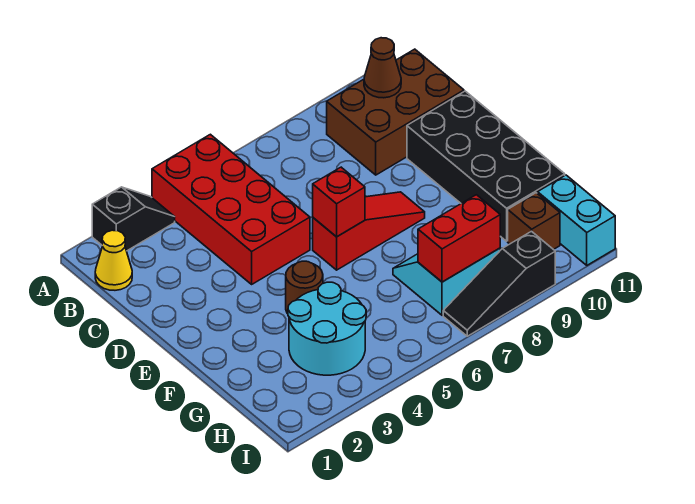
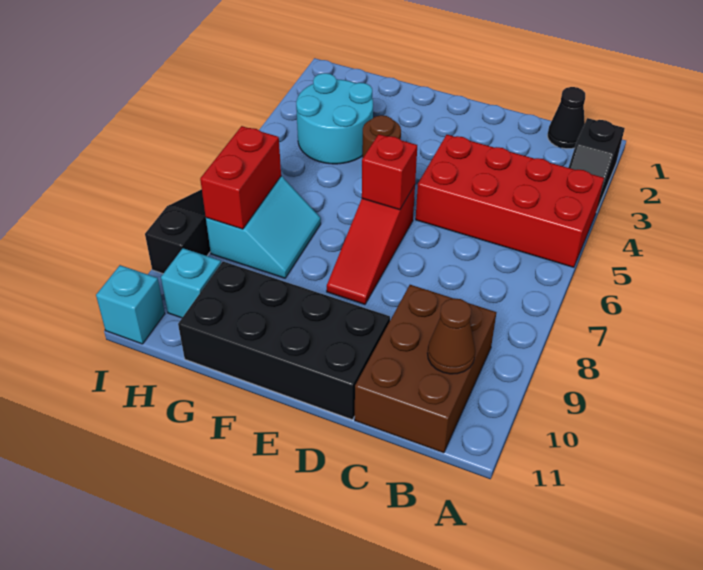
yellow 1x1 cone [95,230,132,290] -> black 1x1 cone [547,87,585,149]
brown 1x1 brick [508,193,560,250] -> cyan 1x1 brick [161,248,221,318]
cyan 1x2 brick [538,175,615,265] -> cyan 1x1 brick [96,265,165,344]

